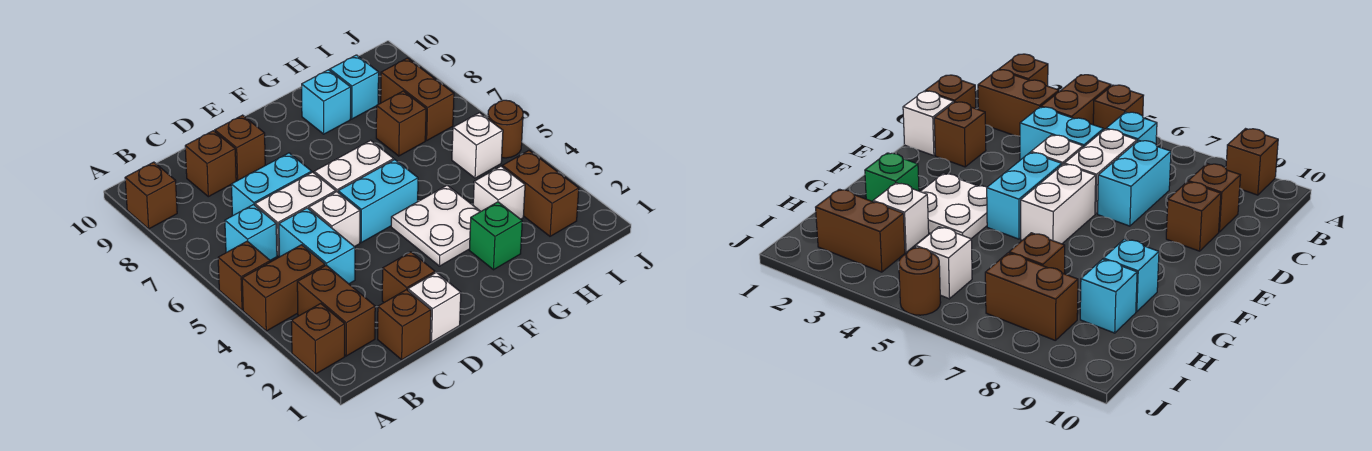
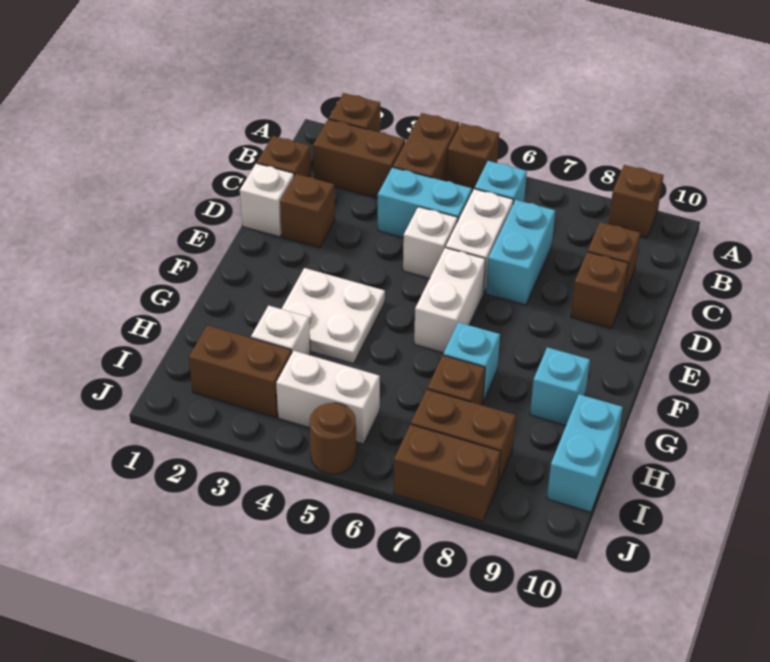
cyan 1x2 brick [338,160,418,242] -> cyan 1x2 brick moved to [547,394,623,512]
green 1x1 brick [469,202,522,270] -> none
cyan 1x1 brick [330,55,379,119] -> cyan 1x1 brick moved to [443,322,500,401]
white 1x1 brick [452,113,503,178] -> white 1x2 brick [276,351,380,444]
none -> brown 1x2 brick [394,425,501,521]

